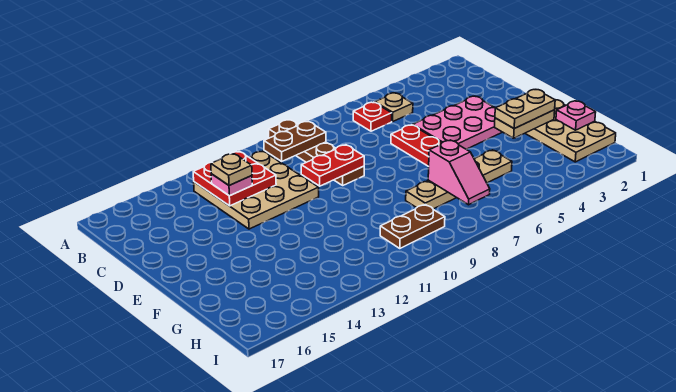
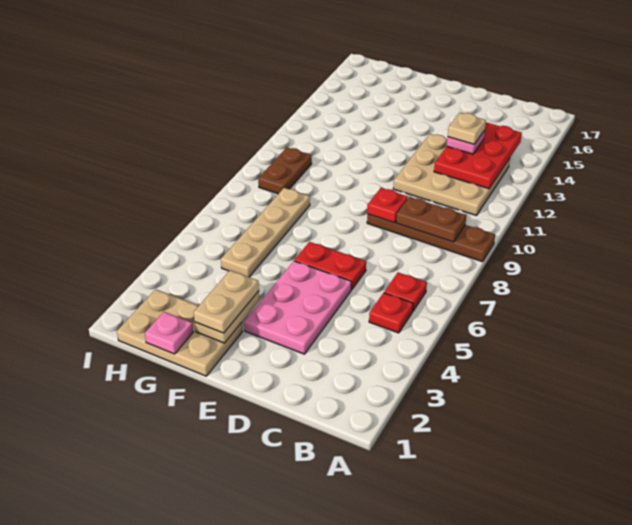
tan 1x1 plate [375,93,413,122] -> red 1x1 plate [369,293,413,333]
brown 1x2 plate [264,121,326,161] -> brown 1x2 plate turned to [396,197,466,242]
red 2x2 plate [193,151,276,206] -> red 2x3 plate [434,122,522,189]
red 1x2 plate [301,145,364,186] -> red 1x1 plate [367,188,408,223]
pink 1x2 slope [428,140,490,205] -> none

